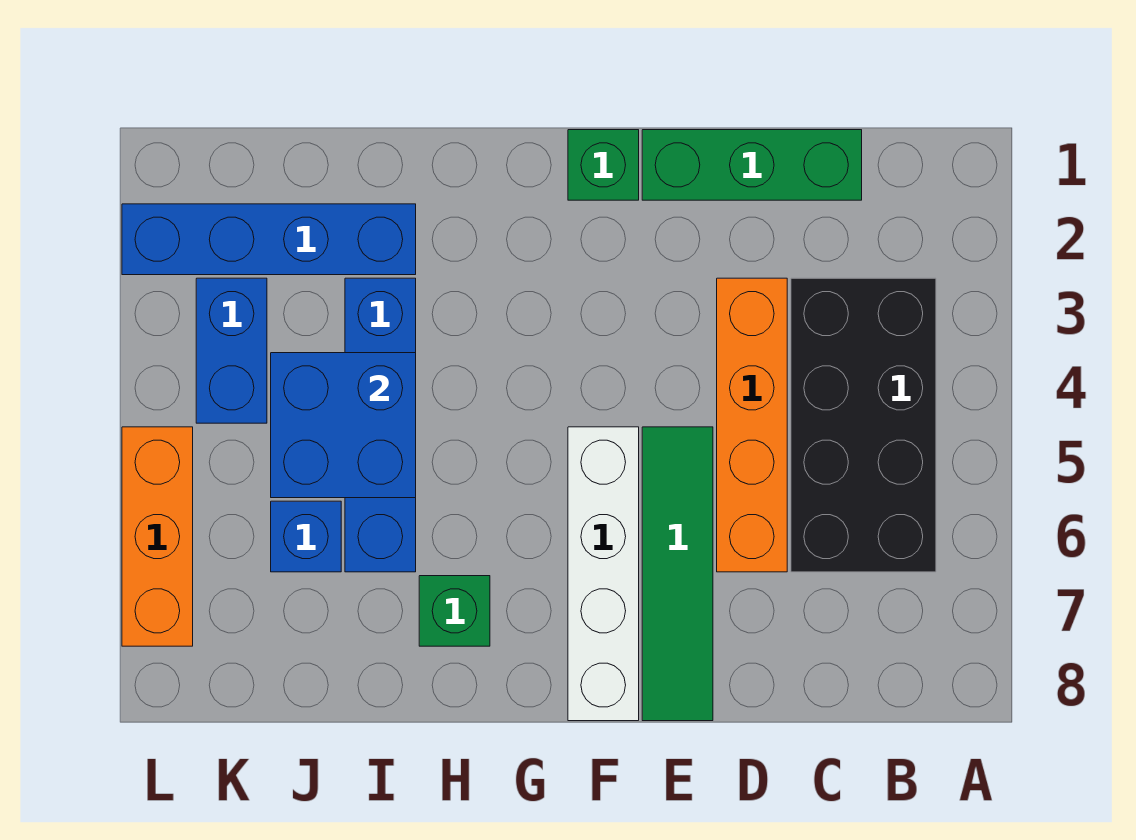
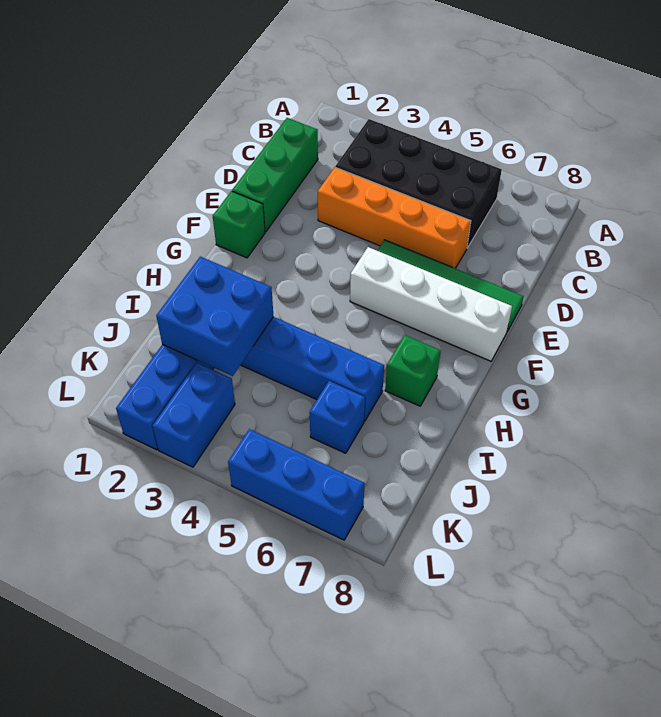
blue 2x2 brick [271,353,416,498] -> blue 2x2 brick moved to [156,257,273,376]
blue 1x2 brick [196,278,267,423] -> blue 1x2 brick turned to [153,363,235,467]
orange 1x3 brick [122,427,193,646] -> blue 1x3 brick [228,429,365,540]

